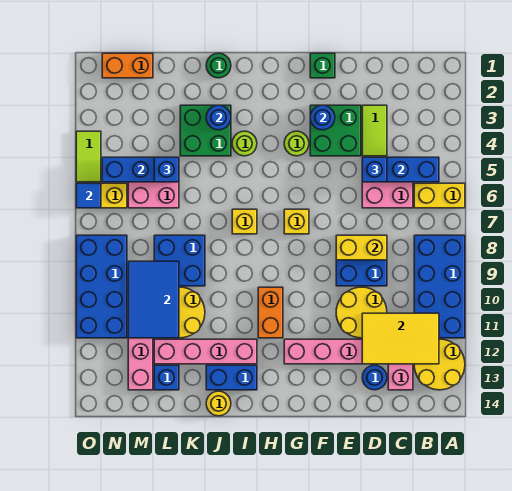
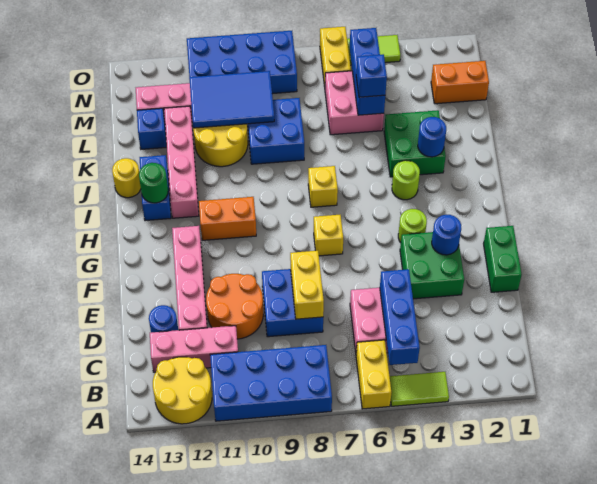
yellow 2x3 tile [362,313,439,364] -> none
lime 1x2 tile [362,105,387,156] -> lime 1x2 tile moved to [390,372,449,406]
blue 1x1 brick [362,157,387,182] -> none
yellow 2x2 round brick [336,287,387,338] -> orange 2x2 round brick [206,274,263,339]
green 1x1 brick [310,53,335,78] -> green 1x2 brick [484,226,522,292]
green 1x1 round brick [206,53,231,78] -> green 1x1 round brick moved to [139,163,168,203]
orange 1x2 brick [102,53,153,78] -> orange 1x2 brick turned to [431,61,489,104]
blue 1x1 tile [76,183,101,208] -> none

